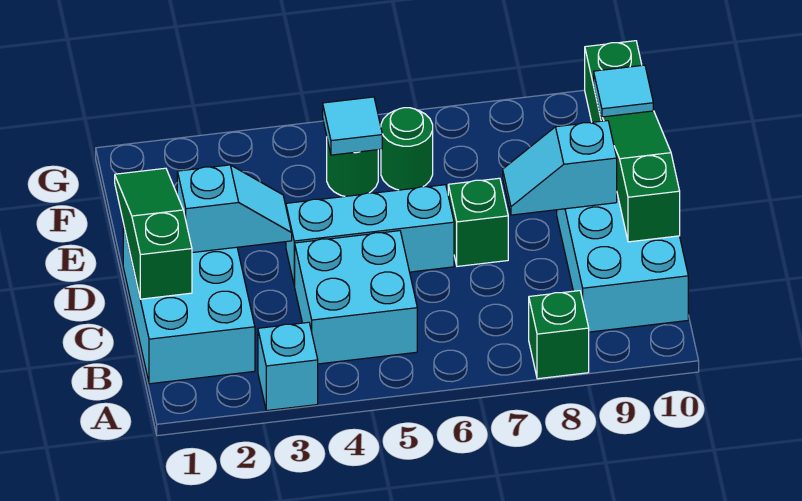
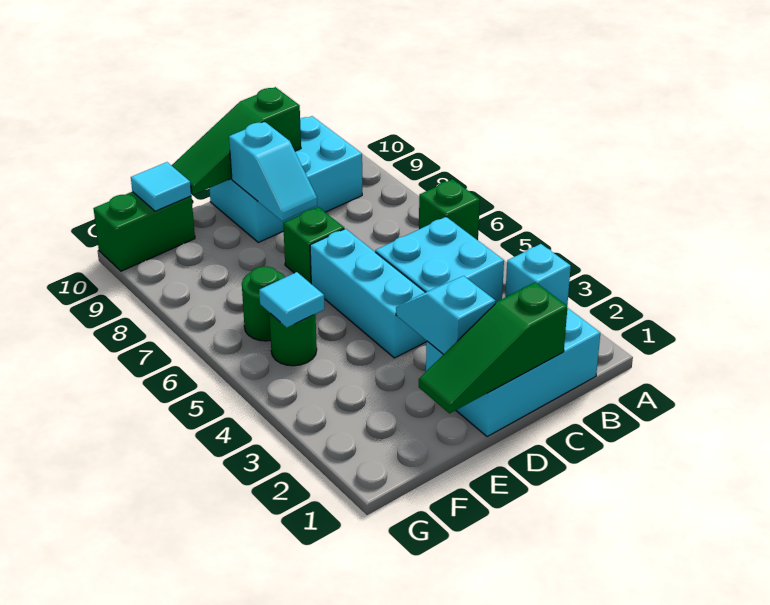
green 1x1 brick [529,291,589,379] -> green 1x1 brick moved to [419,179,480,240]

